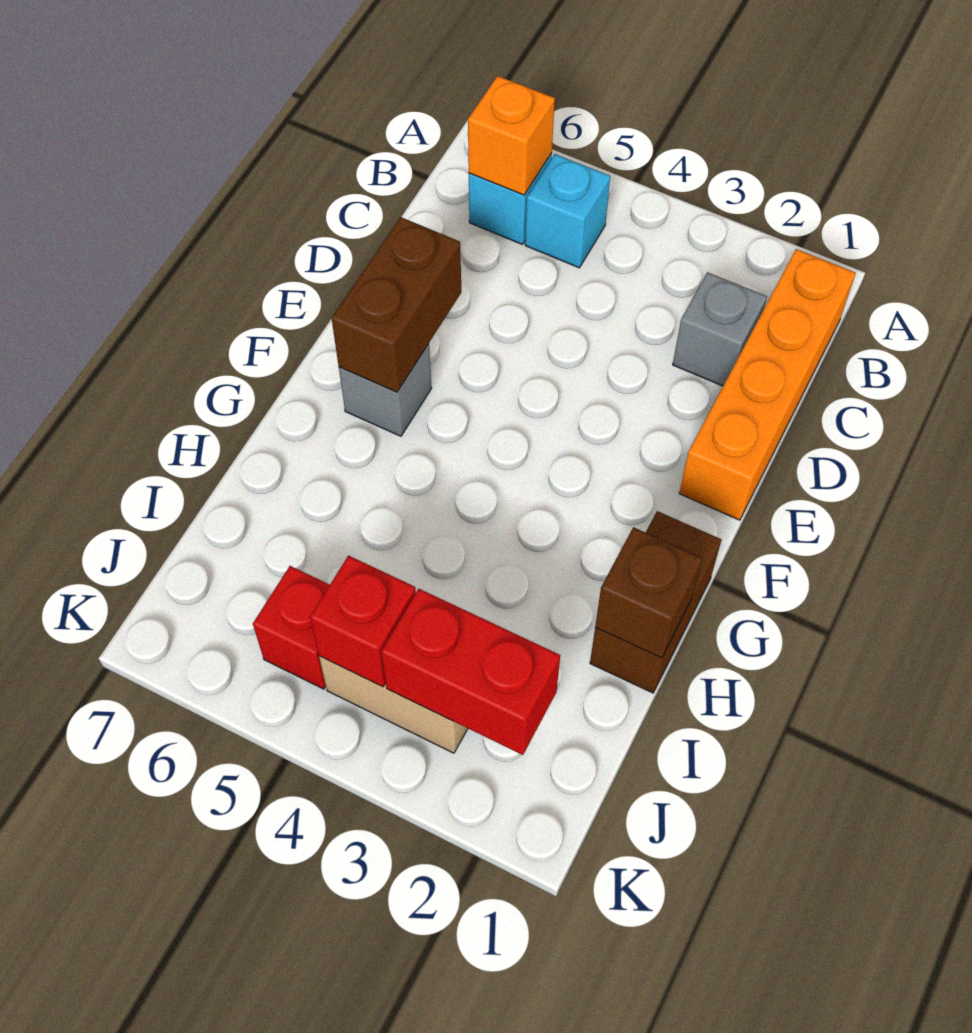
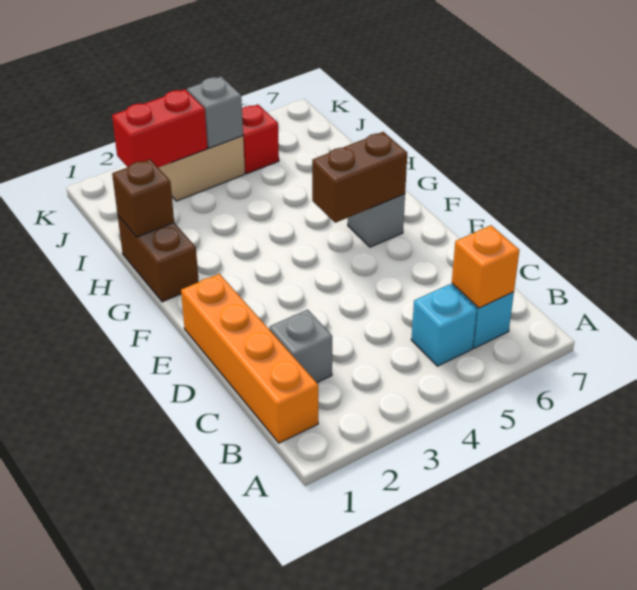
brown 1x2 brick [332,217,461,392] -> brown 1x2 brick turned to [312,132,407,223]
red 1x1 brick [310,556,416,687] -> grey 1x1 brick [187,76,243,148]

